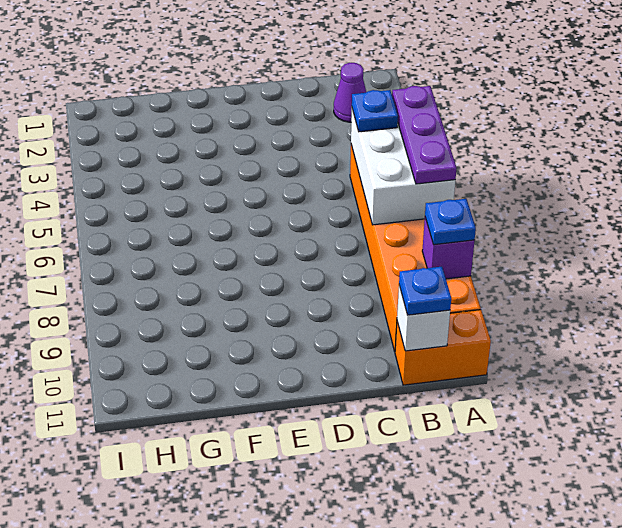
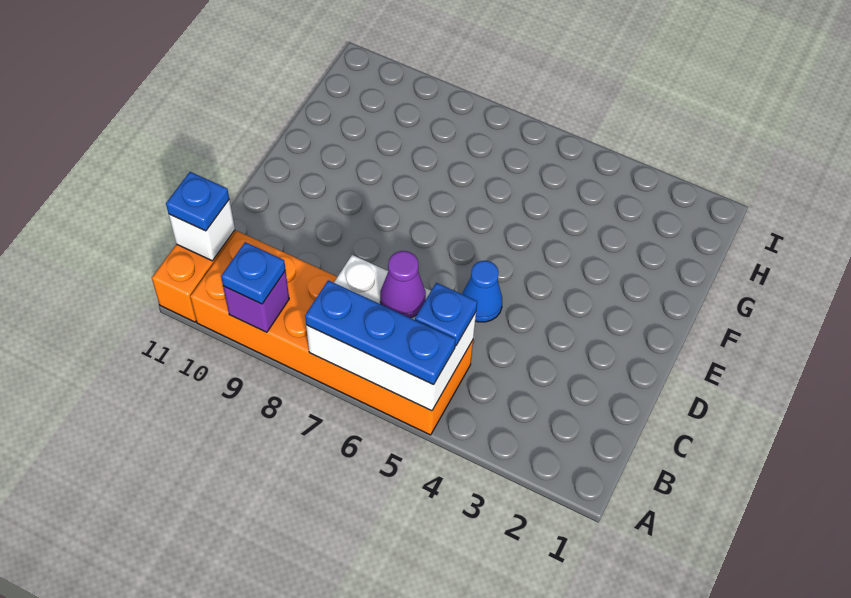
purple 1x3 plate [392,86,457,184] -> blue 1x3 plate [305,280,456,385]
purple 1x1 cone [334,63,366,122] -> purple 1x1 cone moved to [380,251,426,318]
none -> blue 1x1 cone [462,261,502,322]

